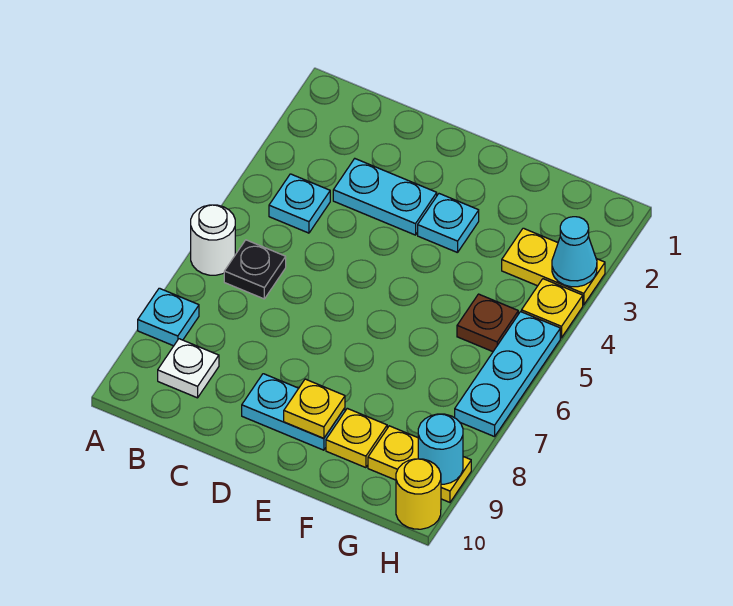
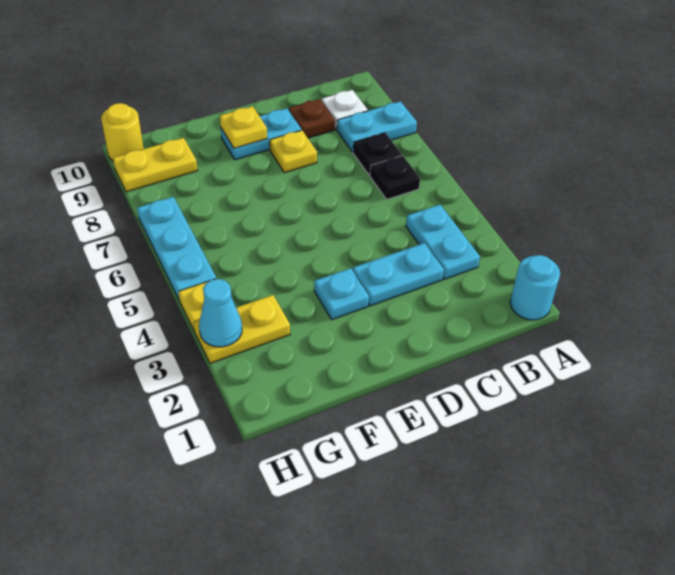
white 1x1 round brick [191,205,235,275] -> none
cyan 1x1 plate [138,288,199,346] -> cyan 1x2 plate [337,101,417,152]
cyan 1x1 plate [269,174,330,233] -> cyan 1x2 plate [406,205,480,279]
none -> black 1x1 plate [353,133,402,175]
yellow 1x1 plate [326,408,387,468] -> yellow 1x1 plate moved to [270,130,317,173]
brown 1x1 plate [457,294,518,352] -> brown 1x1 plate moved to [289,99,335,138]
cyan 1x1 round brick [418,414,463,484] -> cyan 1x1 round brick moved to [510,255,560,320]

